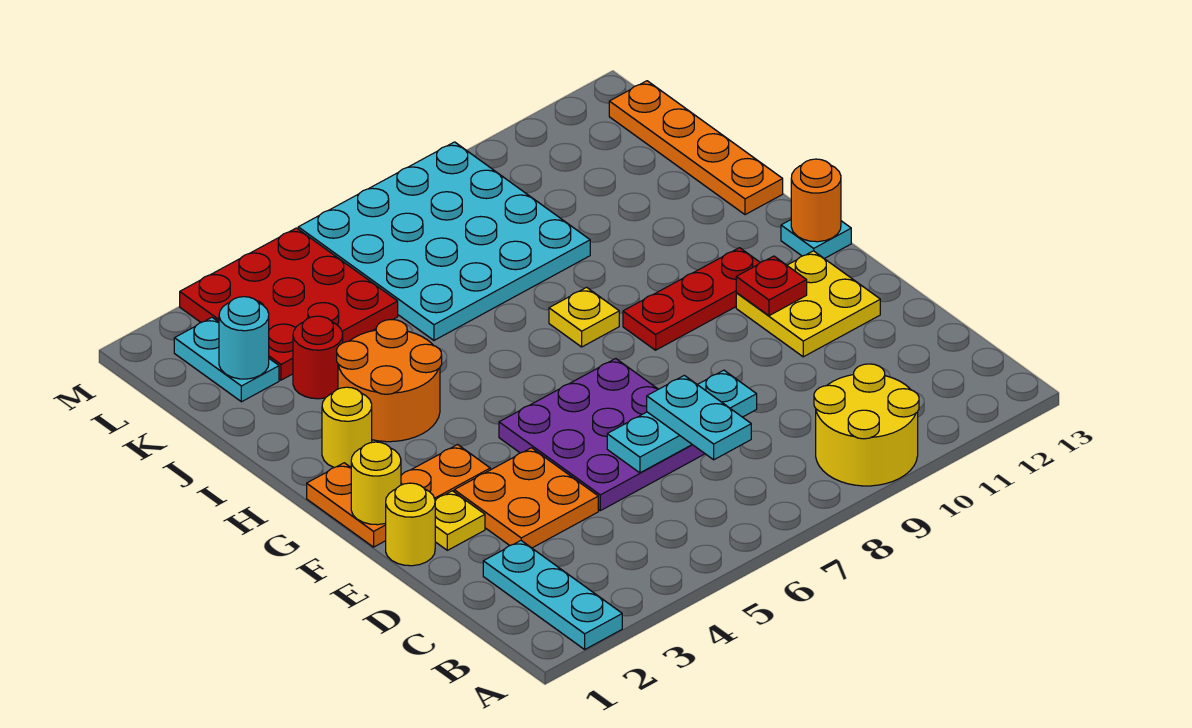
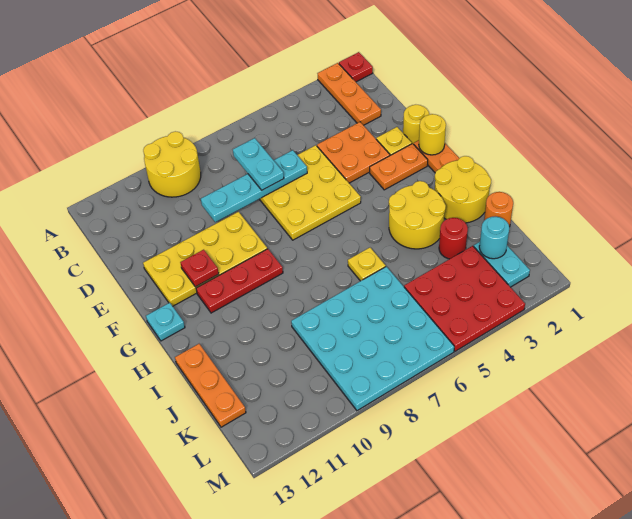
none -> red 1x1 plate [339,52,373,82]
cyan 1x3 plate [483,541,622,649] -> orange 1x3 plate [317,63,381,125]
purple 3x3 plate [499,359,705,511] -> yellow 3x3 plate [259,145,361,240]
cyan 1x3 plate [607,370,757,473] -> cyan 1x4 plate [201,150,307,222]
yellow 2x2 plate [736,251,880,357] -> yellow 2x4 plate [143,212,267,306]
orange 1x1 round brick [791,159,841,242] -> orange 1x1 round brick moved to [484,192,513,227]
yellow 1x1 round brick [322,387,372,467] -> yellow 2x2 round brick [435,156,491,223]
orange 2x2 round brick [337,320,442,442] -> yellow 2x2 round brick [389,181,446,249]
yellow 1x1 plate [549,287,619,347] -> yellow 1x1 plate moved to [348,248,386,281]
orange 1x4 plate [609,81,783,215] -> orange 1x3 plate [175,344,246,427]

